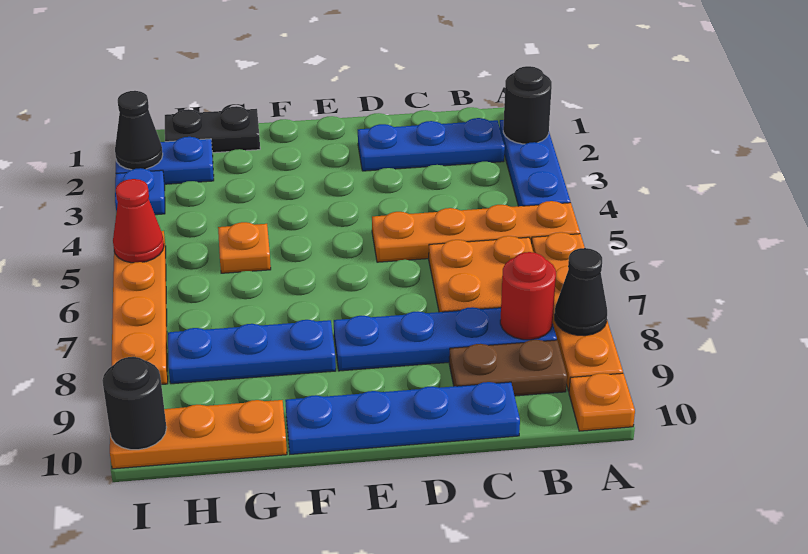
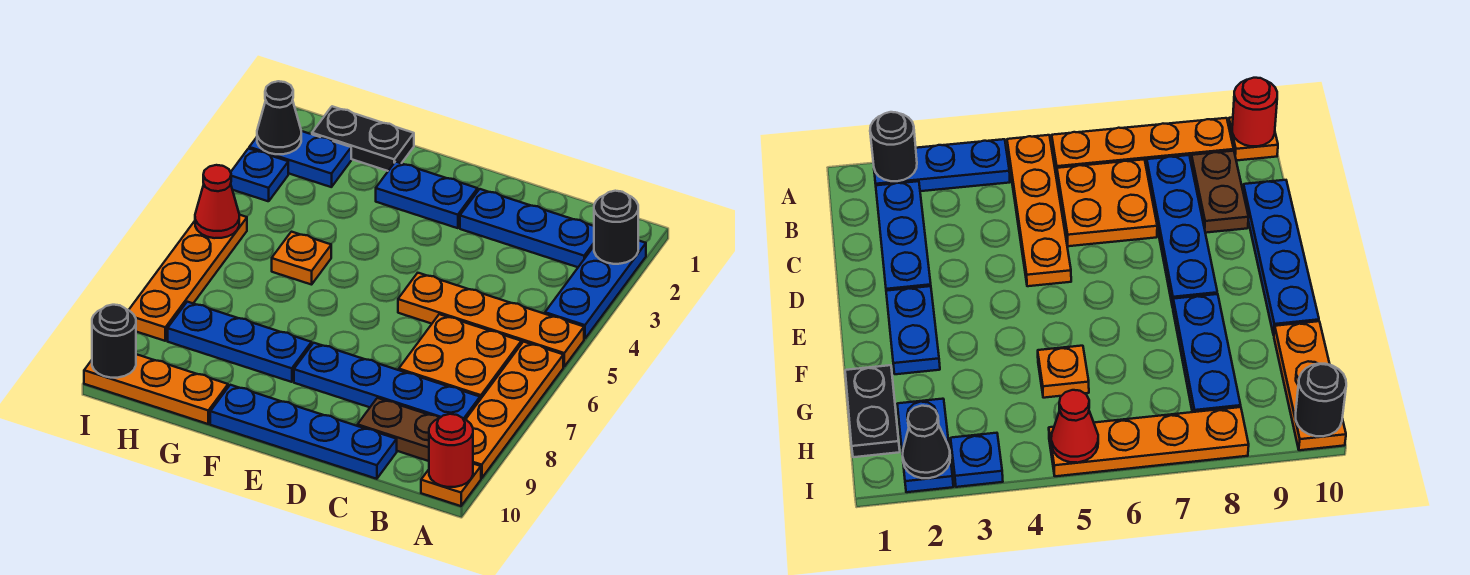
black 1x1 cone [555,248,607,336] -> none
red 1x1 round brick [500,252,556,340] -> red 1x1 round brick moved to [429,414,473,487]
none -> blue 1x2 plate [376,162,478,228]

